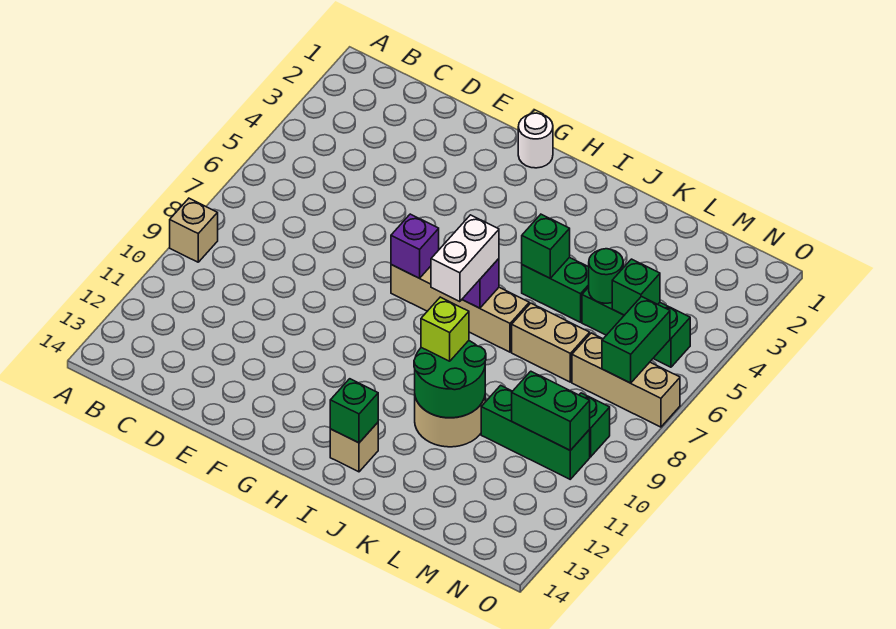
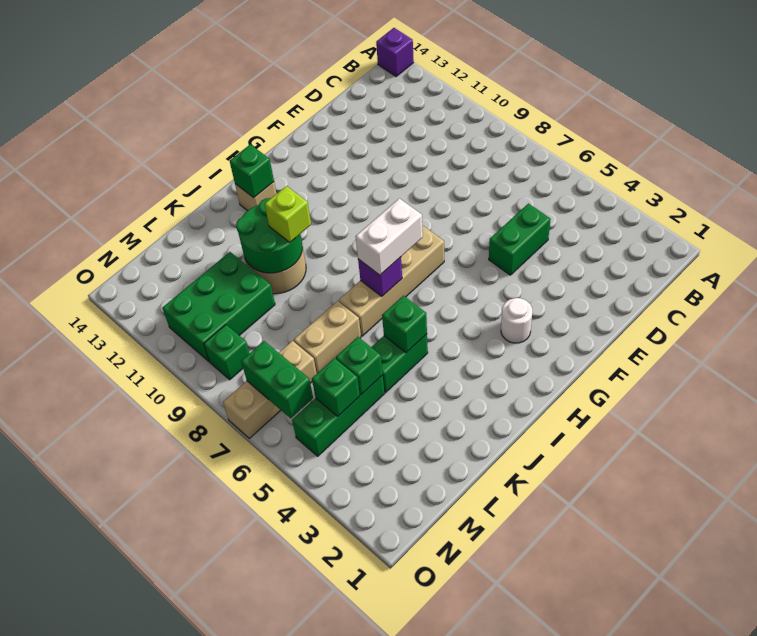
tan 1x1 brick [170,198,218,262] -> none
white 1x1 round brick [518,113,553,168] -> white 1x1 round brick moved to [501,298,532,343]
purple 1x1 brick [391,214,439,278] -> purple 1x1 brick moved to [376,28,414,76]
white 1x2 brick [431,215,499,302] -> white 1x2 brick turned to [355,198,423,275]
green 1x1 round brick [589,249,623,303] -> green 1x1 brick [336,337,383,395]
green 1x3 brick [481,385,590,479] -> green 2x3 brick [162,252,275,361]
green 1x2 brick [512,371,590,450] -> green 1x2 brick moved to [489,204,551,275]

